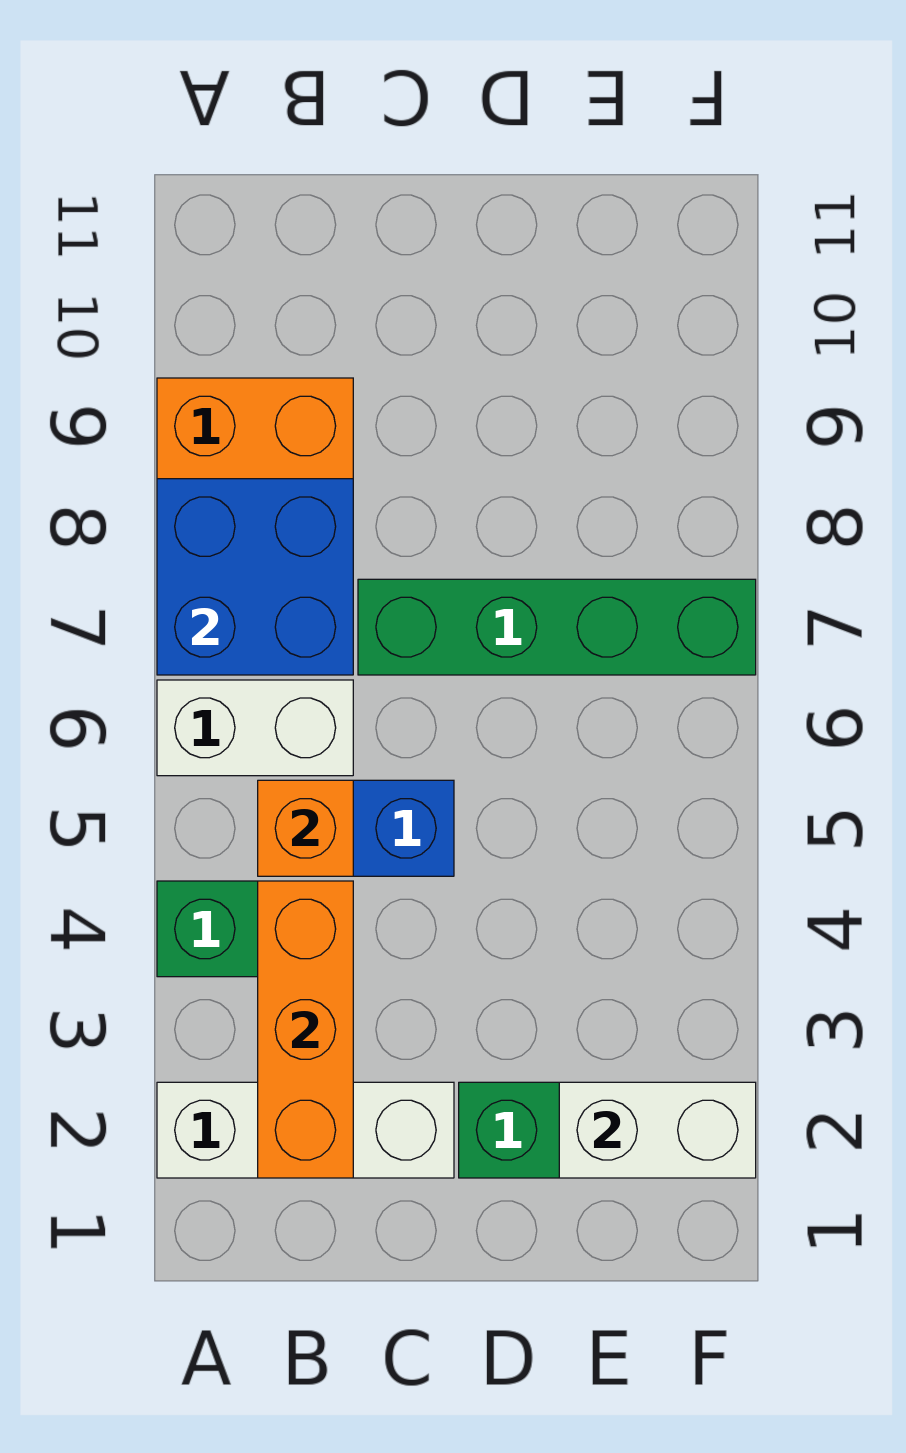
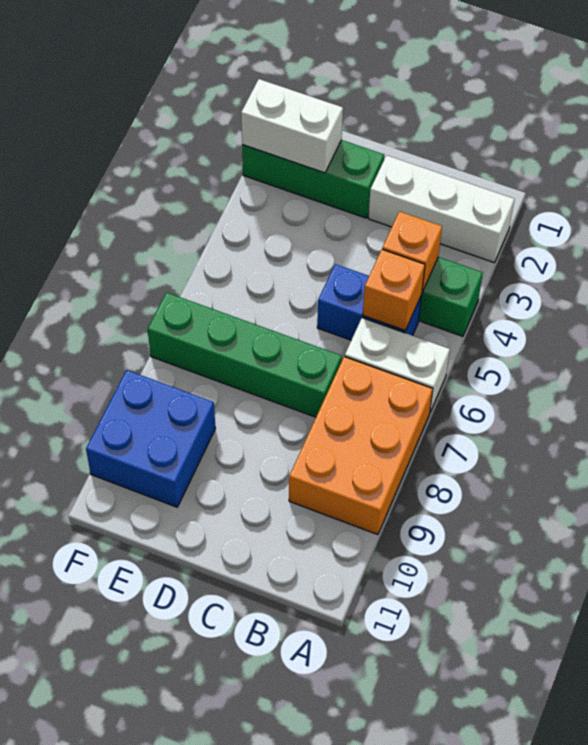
blue 2x2 brick [157,479,353,675] -> blue 2x2 brick moved to [86,370,215,507]
orange 1x3 brick [258,881,353,1178] -> orange 1x1 brick [382,211,442,292]

